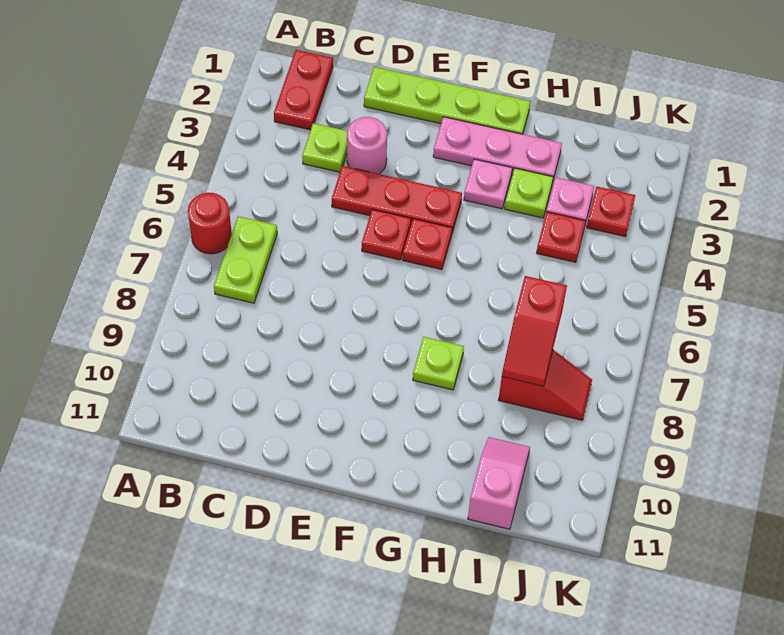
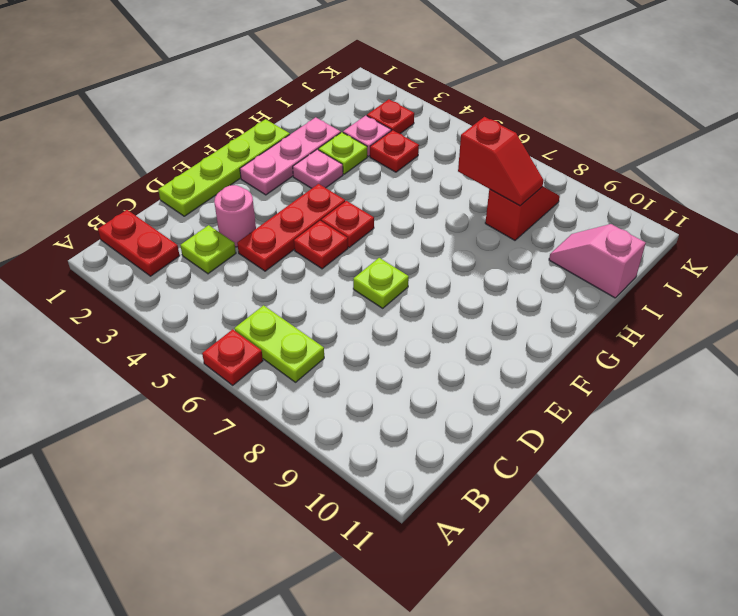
red 1x1 round brick [188,193,232,254] -> red 1x1 plate [202,329,263,385]
lime 1x1 plate [413,337,464,390] -> lime 1x1 plate moved to [353,258,409,308]

